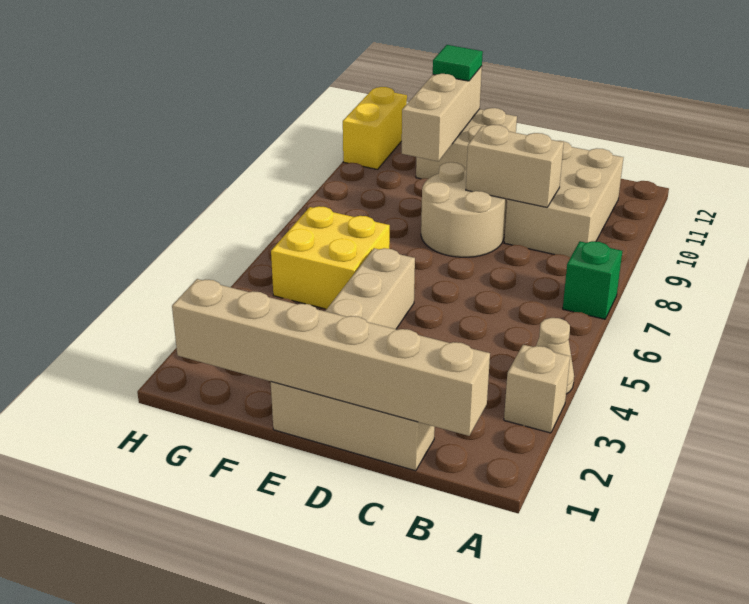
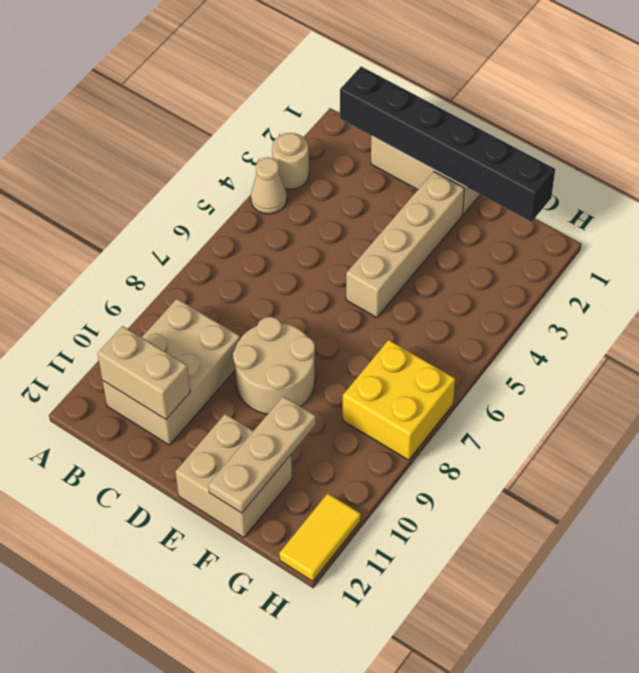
tan 1x1 brick [504,345,570,433] -> tan 1x1 round brick [272,133,309,189]
green 1x1 brick [563,241,622,319] -> none
tan 1x6 brick [172,279,490,436] -> black 1x6 brick [340,66,555,222]
tan 1x2 brick [466,125,564,207] -> tan 1x2 brick moved to [98,326,190,419]
yellow 2x2 brick [271,206,390,309] -> yellow 2x2 brick moved to [343,340,455,460]
tan 1x3 brick [402,66,482,161] -> tan 1x3 plate [208,396,316,513]
green 1x1 tile [433,45,483,81] -> none
yellow 1x2 brick [343,87,407,169] -> yellow 1x2 tile [279,493,361,581]

